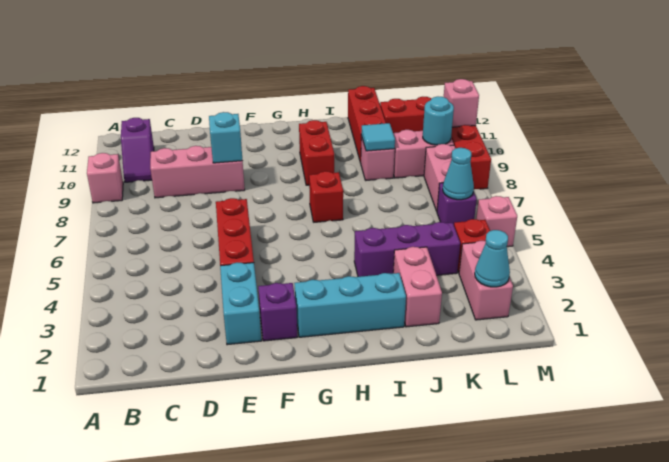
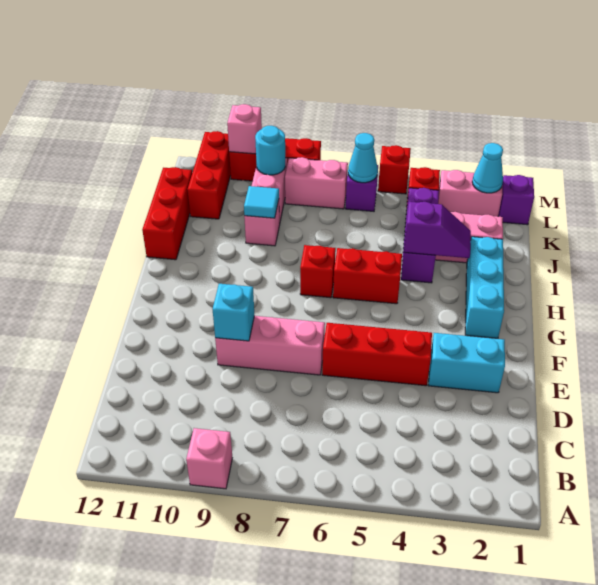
purple 1x2 slope [121,118,154,182] -> purple 1x2 slope moved to [404,202,471,258]
pink 1x3 brick [150,146,245,198] -> pink 1x3 brick turned to [215,316,325,375]
purple 1x1 brick [258,283,297,341] -> purple 1x1 brick moved to [498,175,534,225]
red 1x2 brick [299,120,334,185] -> red 1x2 brick moved to [333,248,402,304]
red 1x3 brick [348,86,386,163] -> red 1x3 brick turned to [142,167,192,260]
pink 1x1 brick [476,196,517,247] -> red 1x1 brick [378,145,411,194]

